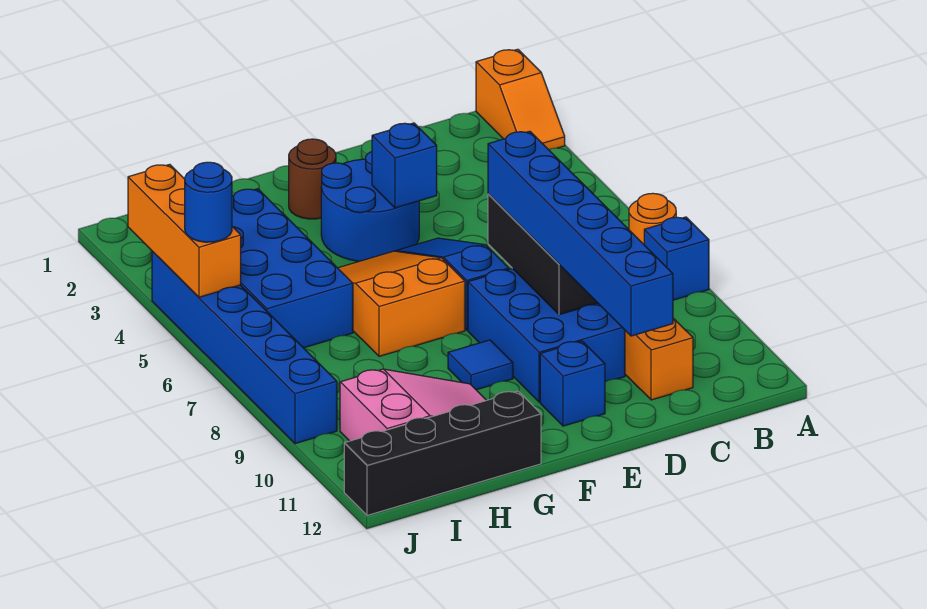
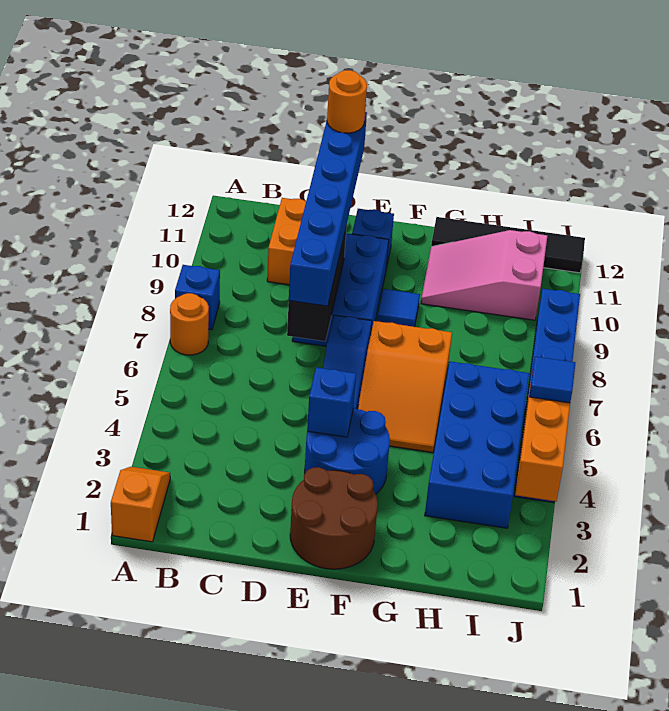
none -> orange 1x1 round brick [327,70,367,133]
brown 1x1 round brick [289,139,336,219] -> brown 2x2 round brick [290,467,378,569]
black 1x4 brick [344,391,541,515] -> black 1x4 tile [431,217,585,273]
blue 1x1 round brick [185,162,232,242] -> blue 1x1 tile [529,356,575,403]

